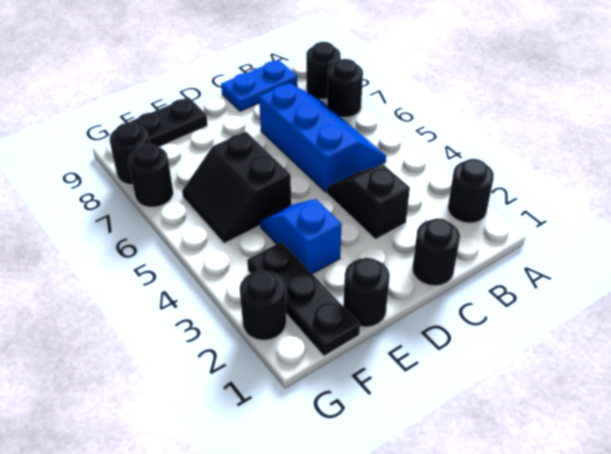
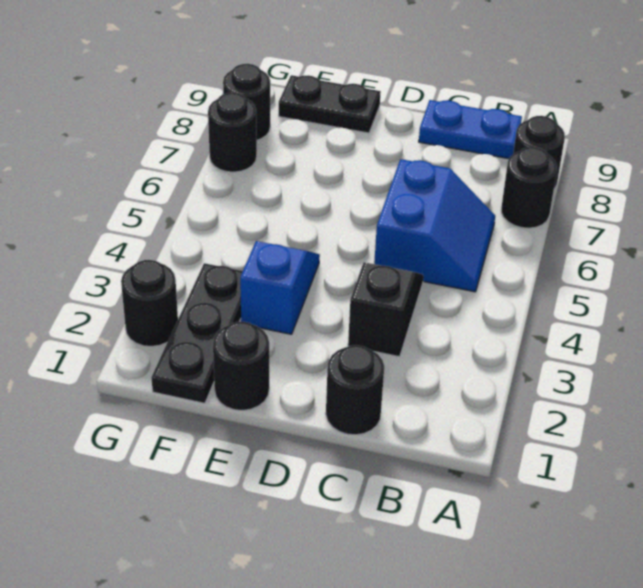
black 1x1 round brick [448,159,494,223] -> none
blue 2x3 slope [259,83,386,192] -> blue 2x2 slope [374,159,495,292]
black 2x2 slope [182,131,291,243] -> none

